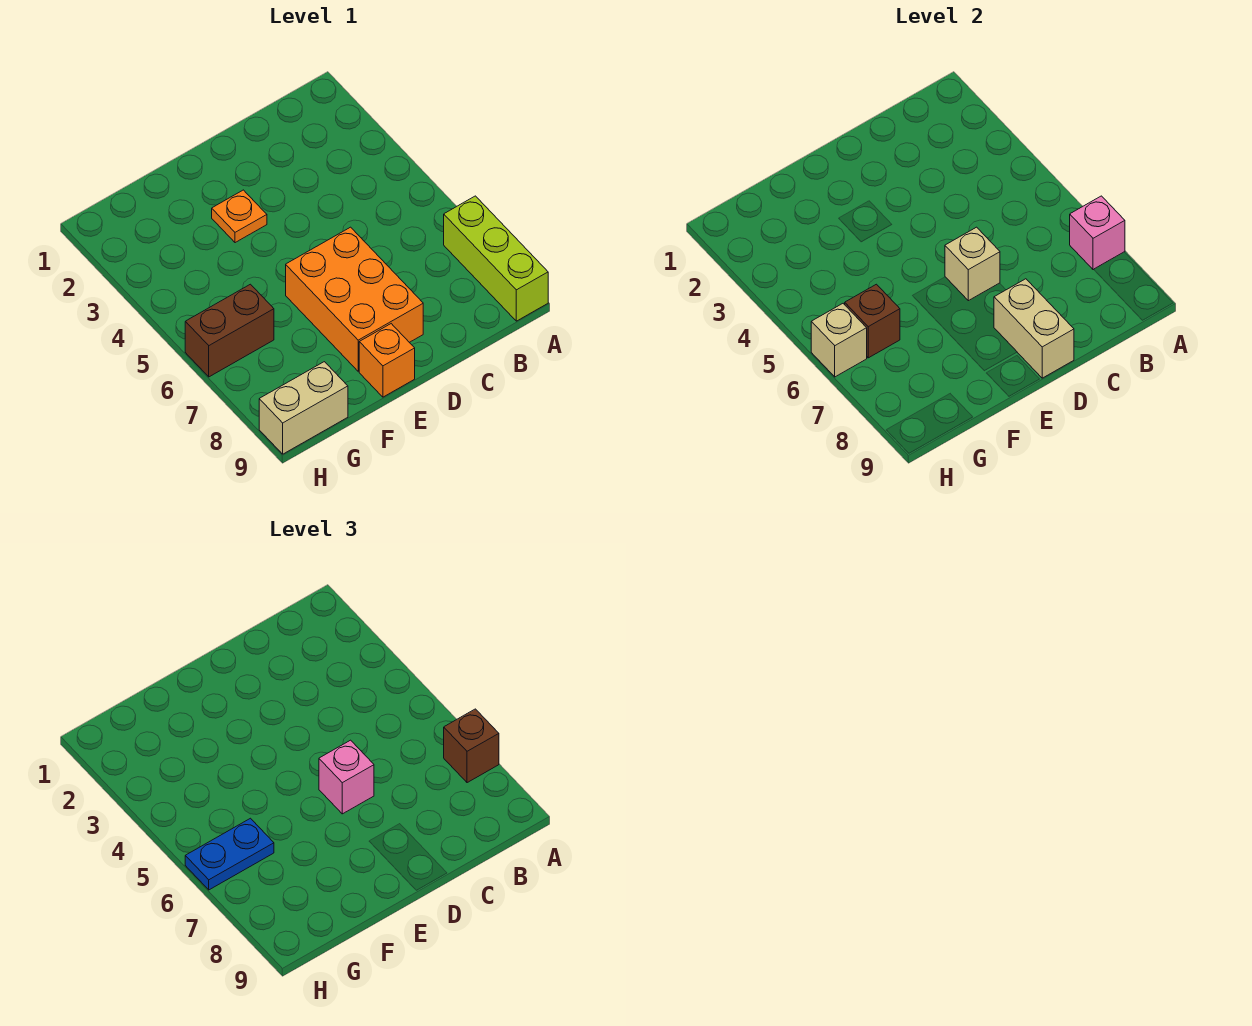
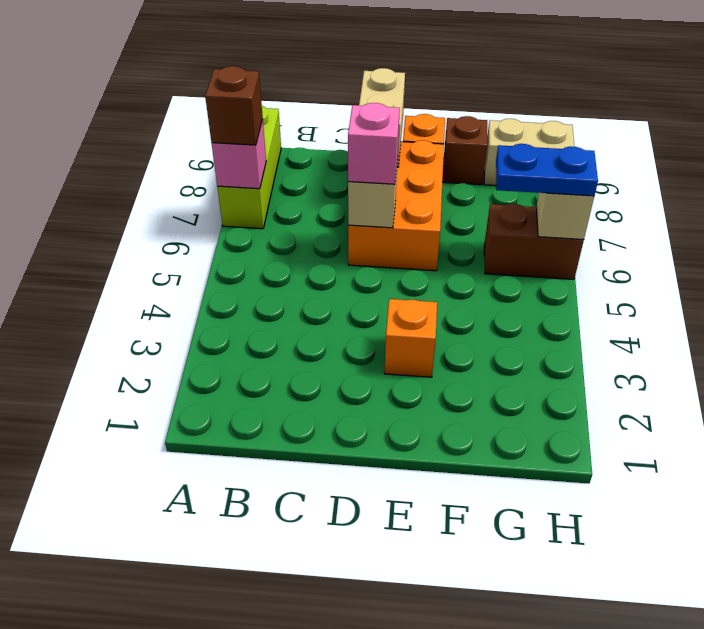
orange 1x1 plate [212,190,267,243] -> orange 1x1 brick [384,299,437,377]
brown 1x1 brick [845,284,900,358] -> brown 1x1 brick moved to [443,116,487,185]

